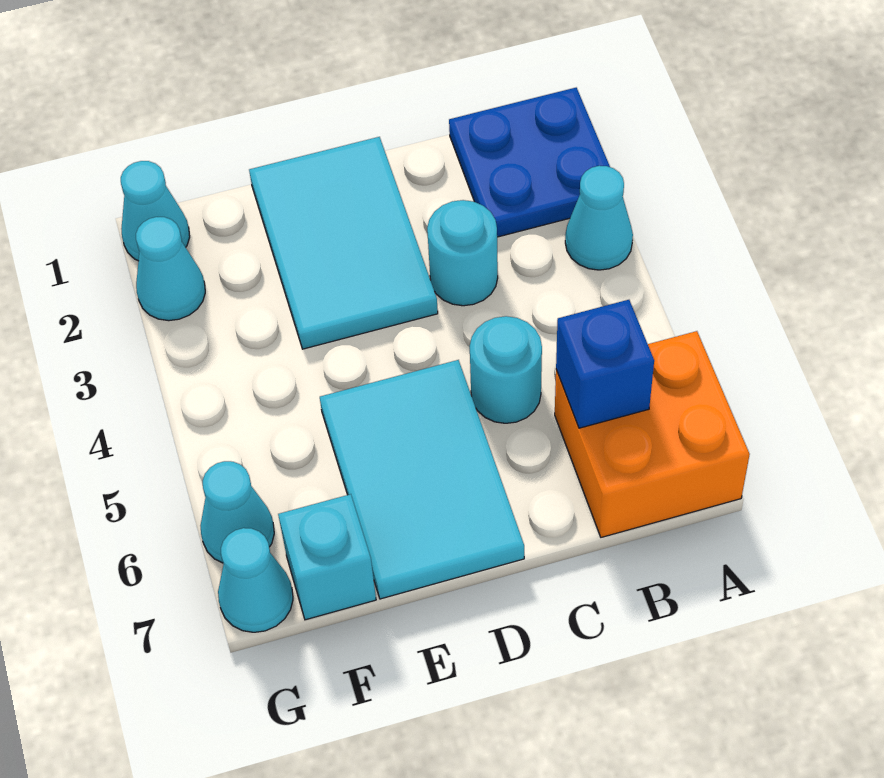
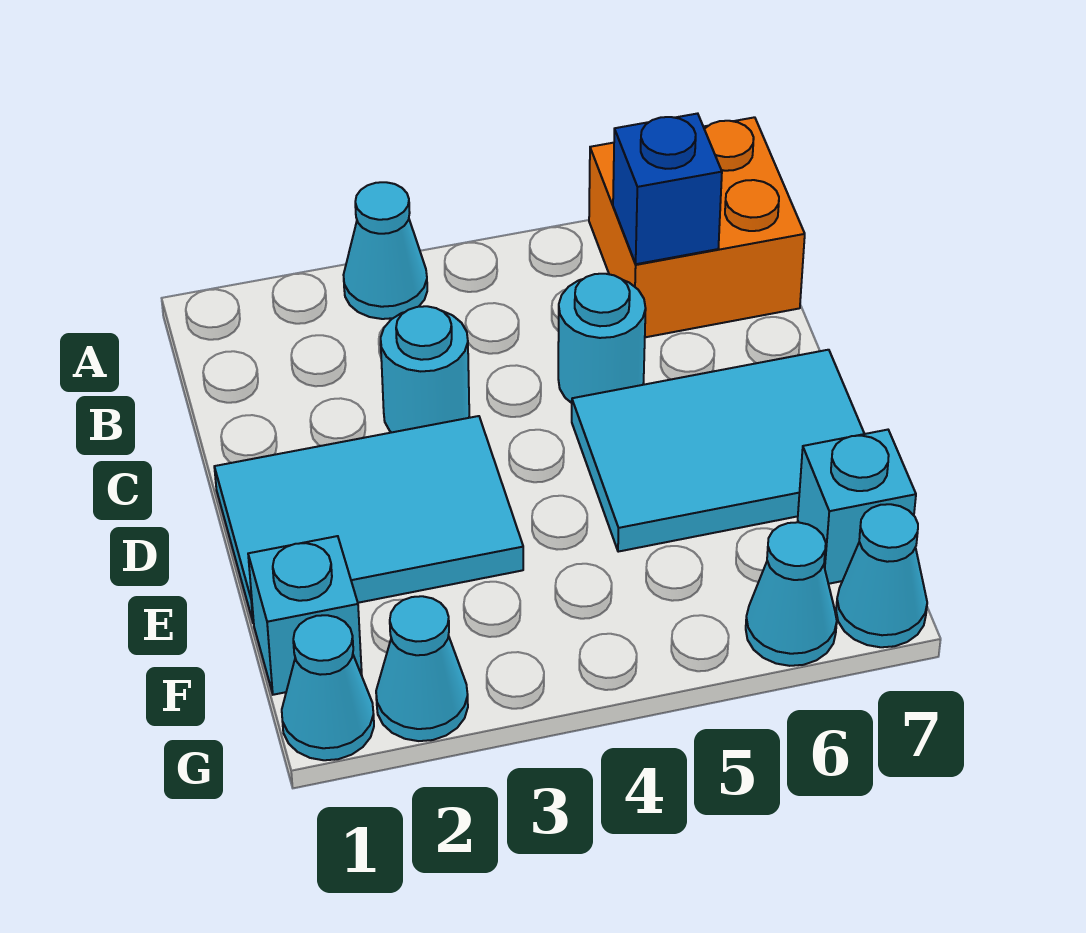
blue 2x2 plate [449,88,610,237] -> none
none -> cyan 1x1 brick [248,536,362,695]

